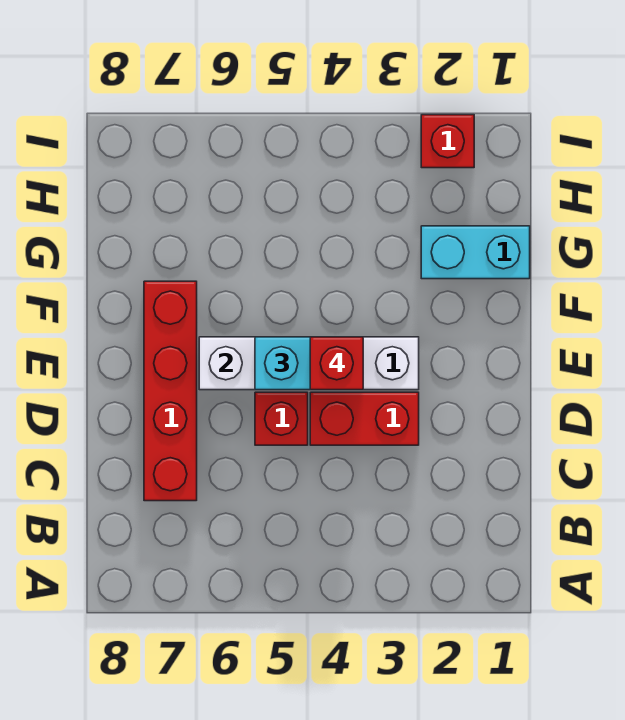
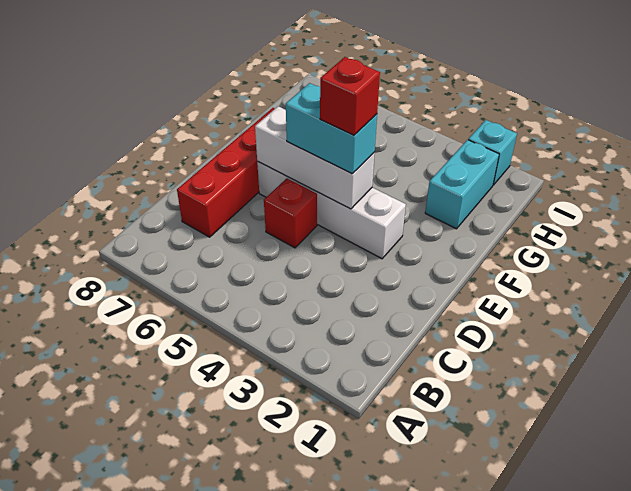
red 1x2 brick [310,392,419,445] -> none
cyan 1x2 brick [421,226,530,279] -> cyan 1x2 brick turned to [425,140,499,229]
red 1x1 brick [421,115,474,168] -> cyan 1x1 brick [468,120,517,185]

